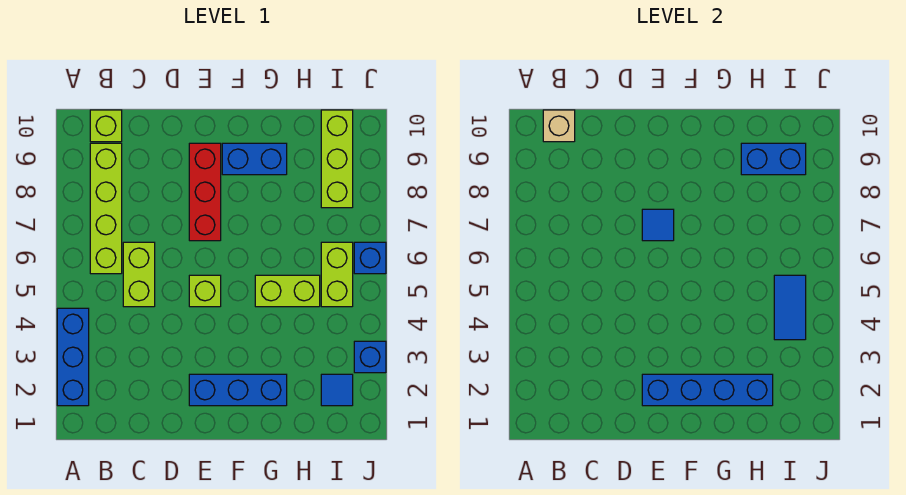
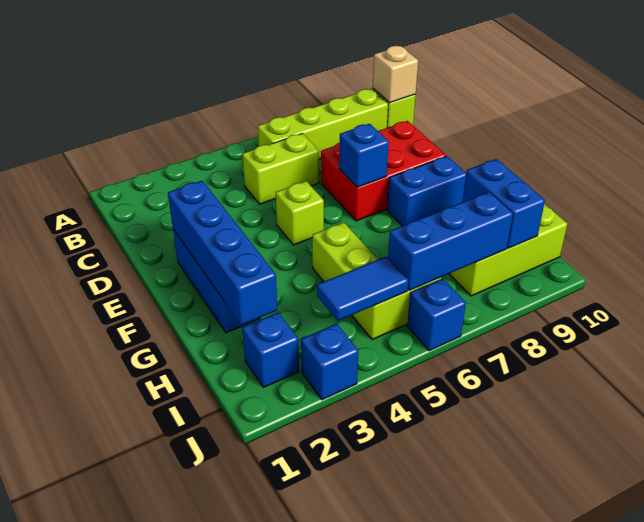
blue 1x3 brick [57,308,89,406] -> blue 1x3 brick moved to [388,192,513,291]
red 1x3 brick [189,143,221,241] -> red 2x3 brick [321,121,446,221]
blue 1x1 tile [642,209,674,241] -> blue 1x1 brick [339,124,389,187]
blue 1x2 brick [222,143,287,175] -> blue 1x2 brick turned to [387,156,466,226]
blue 1x1 tile [321,374,353,406] -> blue 1x1 brick [242,312,299,388]

